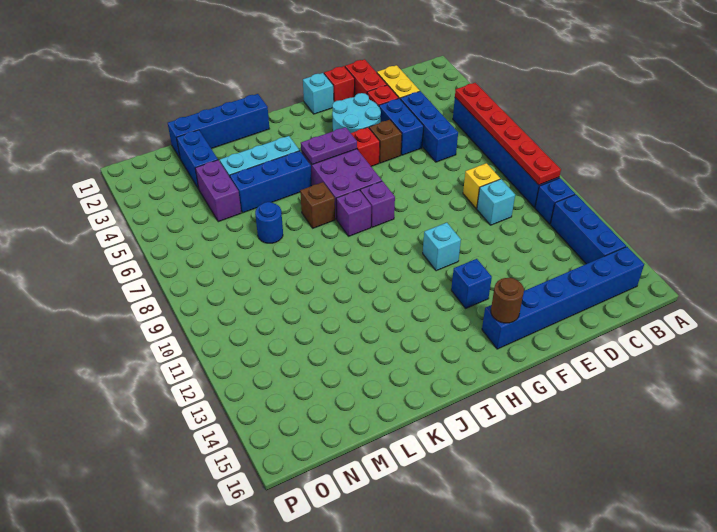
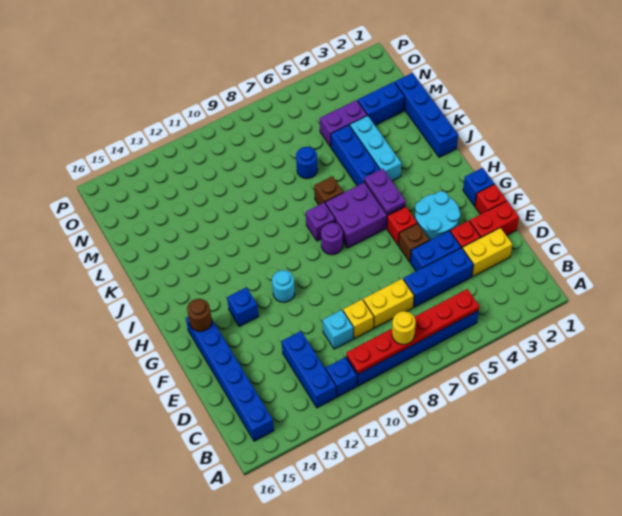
none -> yellow 1x1 round brick [392,311,416,344]
blue 1x3 brick [550,194,626,264] -> blue 1x3 brick turned to [282,331,336,408]
none -> yellow 1x2 brick [363,279,414,328]
cyan 1x1 brick [303,73,334,114] -> blue 1x1 brick [463,168,494,206]
cyan 1x1 brick [423,223,461,271] -> cyan 1x1 round brick [272,270,295,302]
purple 1x1 brick [360,181,395,227] -> purple 1x1 round brick [321,223,343,255]

